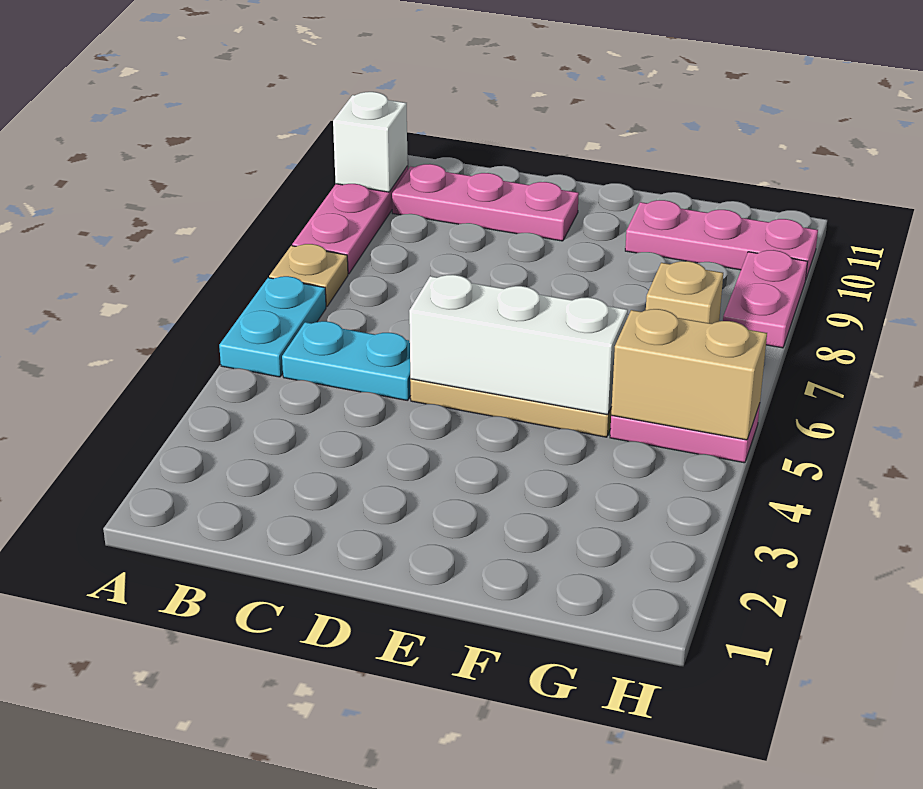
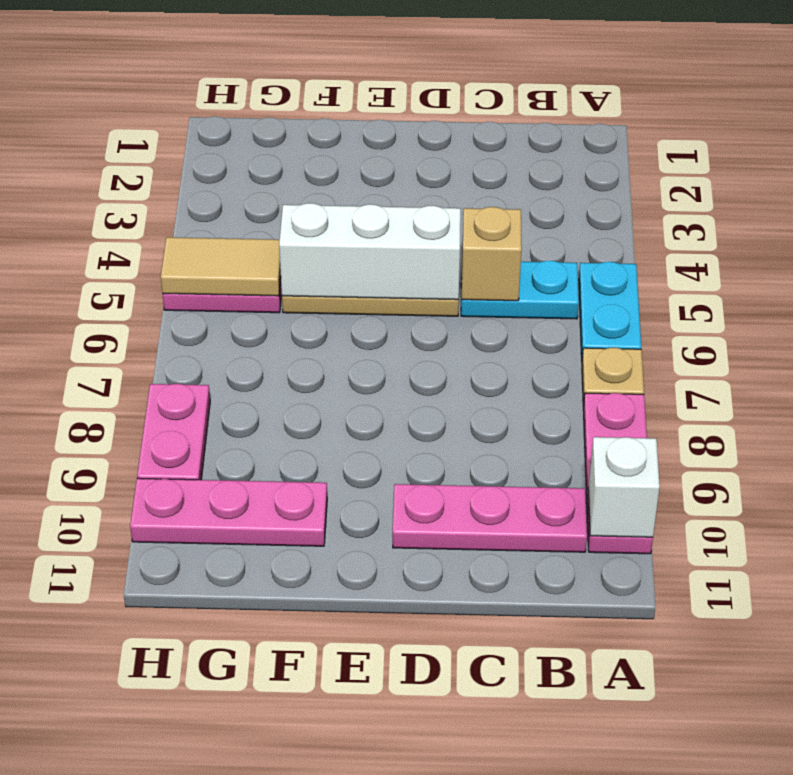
tan 1x2 brick [611,309,767,440] -> tan 1x2 tile [161,237,281,296]
tan 1x1 brick [646,261,723,324] -> tan 1x1 brick moved to [462,207,522,301]

